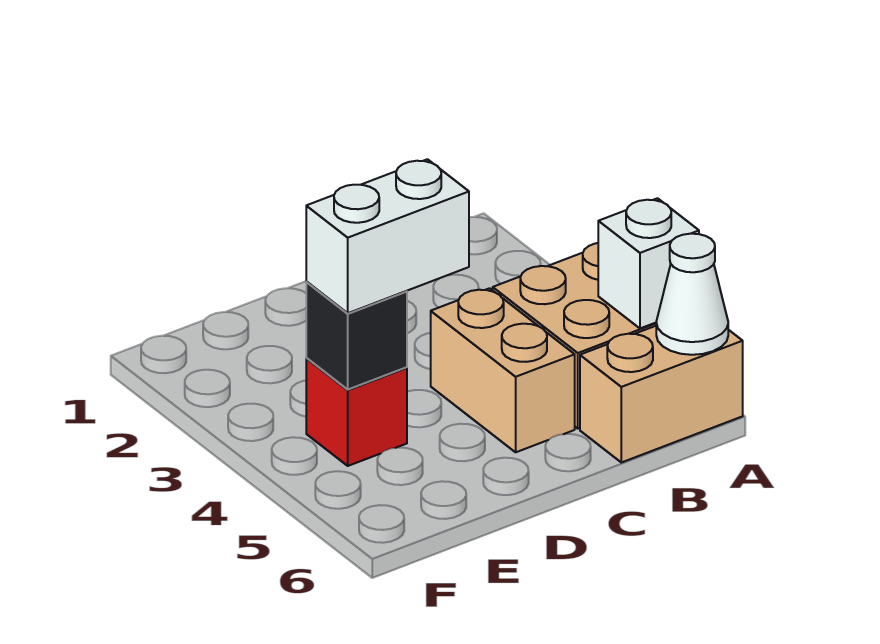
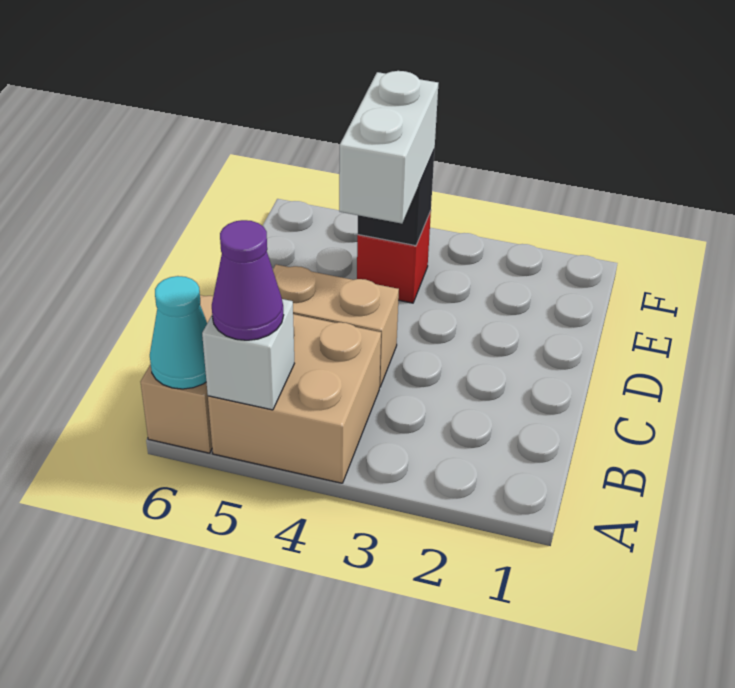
none -> purple 1x1 cone [212,220,284,340]
white 1x1 cone [656,234,728,355] -> cyan 1x1 cone [150,276,207,389]

